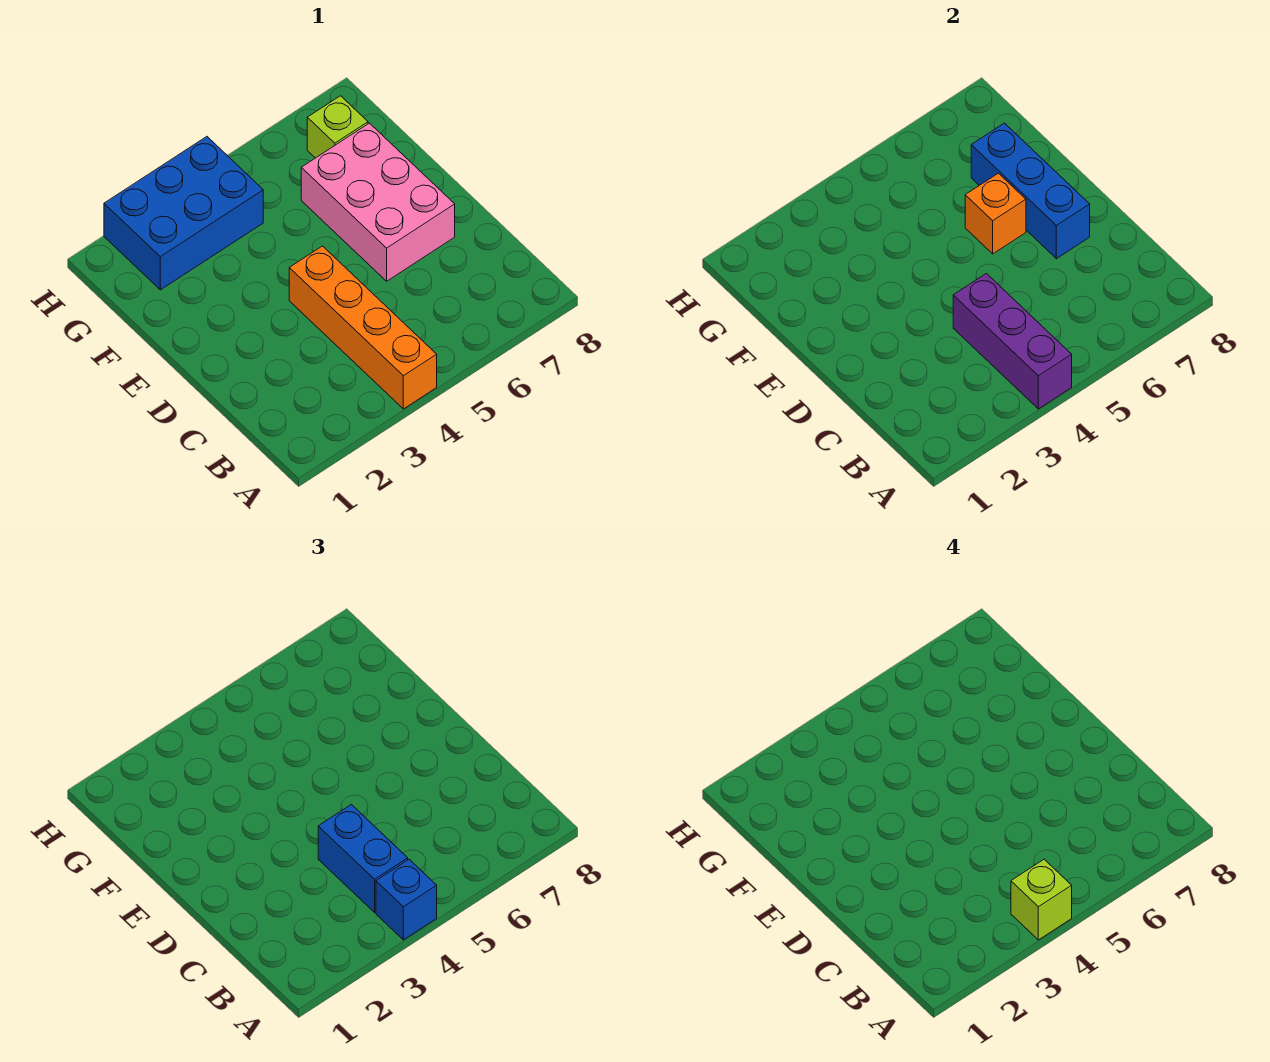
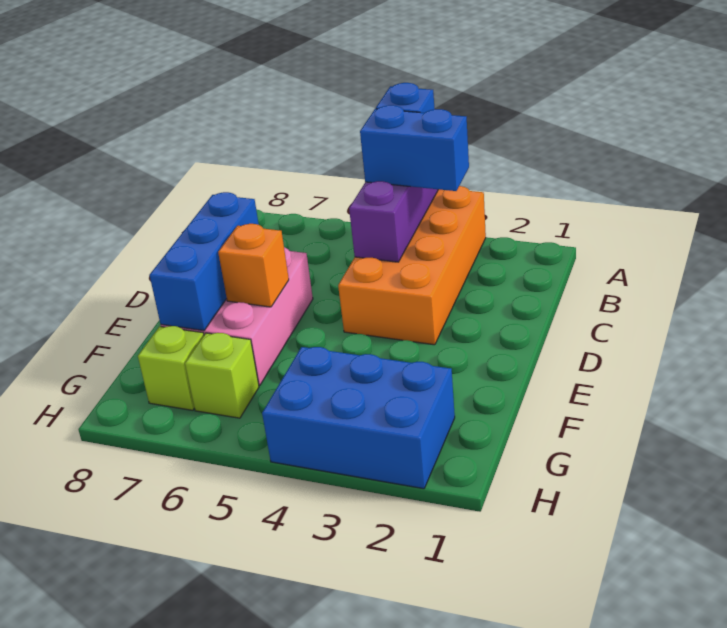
orange 1x4 brick [289,246,437,409] -> orange 2x4 brick [338,186,486,345]
lime 1x1 brick [1011,859,1072,940] -> lime 1x1 brick moved to [185,333,259,418]
blue 1x2 brick [318,804,408,912] -> blue 1x2 brick turned to [360,105,469,191]

